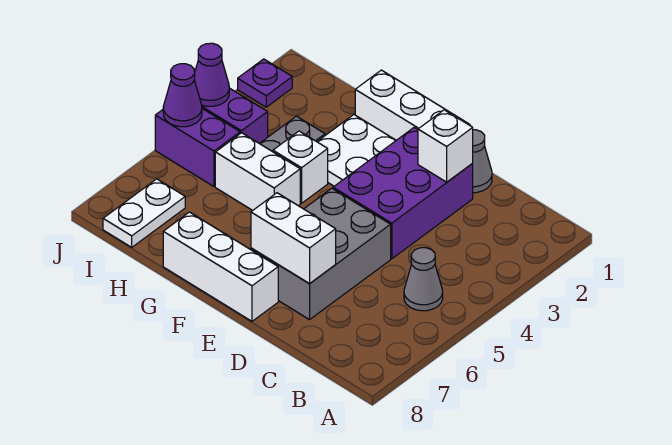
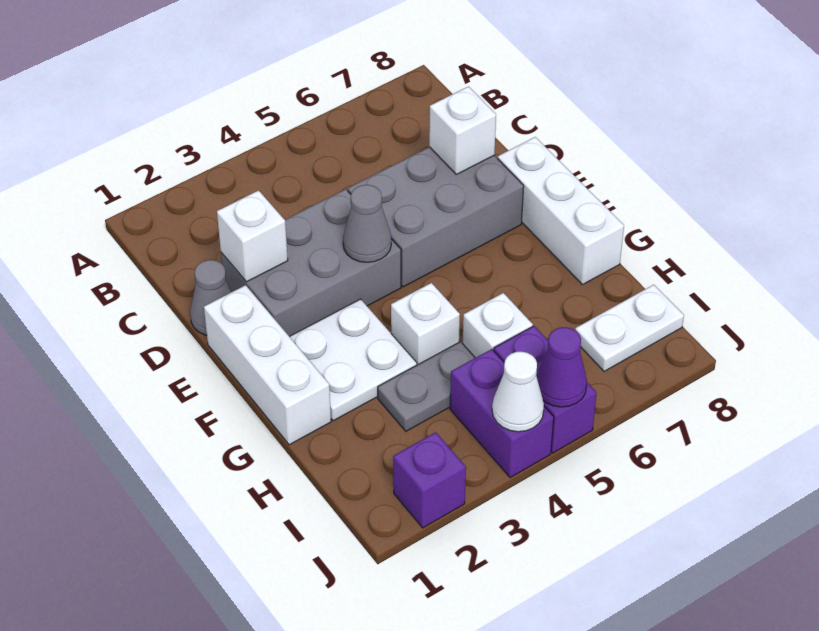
grey 1x1 cone [404,248,443,311] -> grey 1x1 cone moved to [343,185,391,262]
purple 2x3 brick [333,128,473,259] -> grey 2x3 brick [221,189,401,336]
white 1x2 brick [251,193,336,284] -> white 1x1 brick [429,87,496,174]
white 1x2 brick [215,133,300,211] -> white 1x1 brick [462,293,533,358]
purple 1x1 plate [238,59,292,107] -> purple 1x1 brick [393,432,466,528]
purple 1x1 cone [195,43,229,106] -> white 1x1 cone [492,352,544,432]

